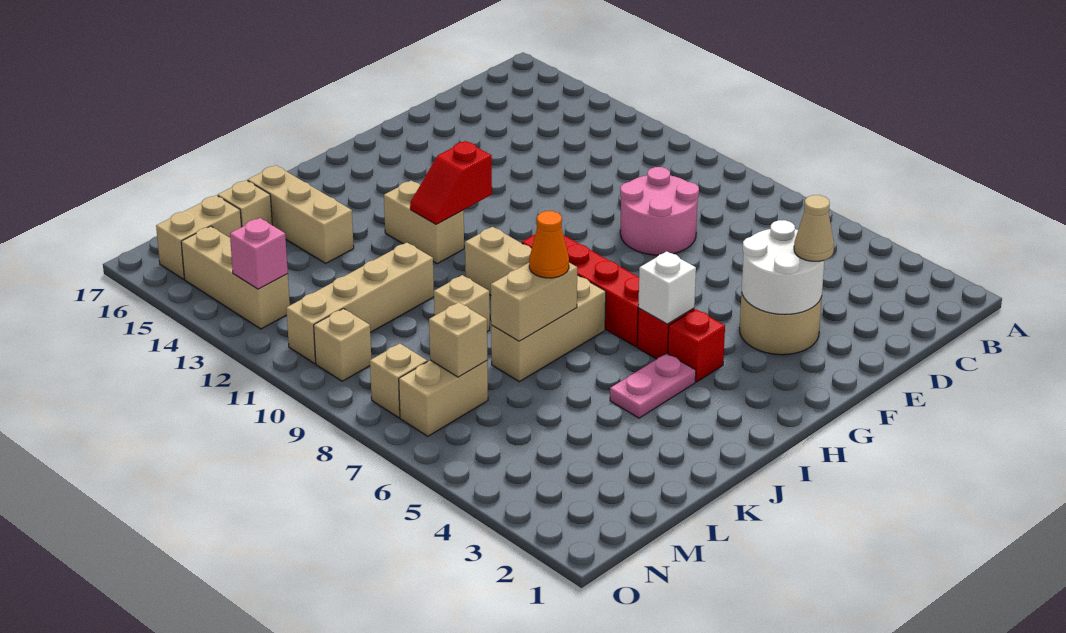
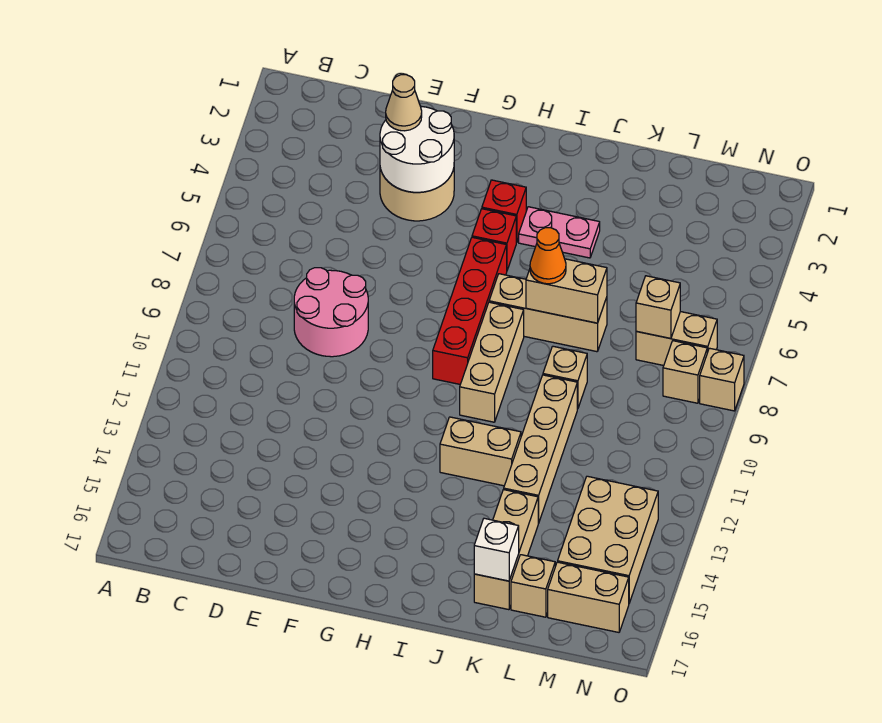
white 1x1 brick [638,251,696,324] -> white 1x1 brick moved to [474,518,519,581]
red 1x2 slope [410,141,492,225] -> none
tan 1x2 brick [384,181,464,264] -> tan 1x2 brick turned to [440,417,521,486]
tan 1x4 brick [286,243,434,363] -> tan 1x4 brick turned to [504,375,577,523]
tan 1x1 brick [314,309,371,381] -> tan 1x1 brick moved to [700,348,744,411]
tan 1x3 brick [181,226,290,329] -> tan 2x3 brick [558,476,658,603]
pink 1x1 brick [230,218,288,289] -> none

